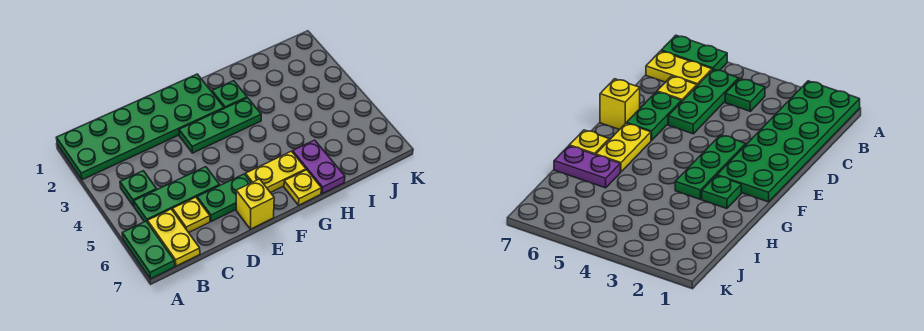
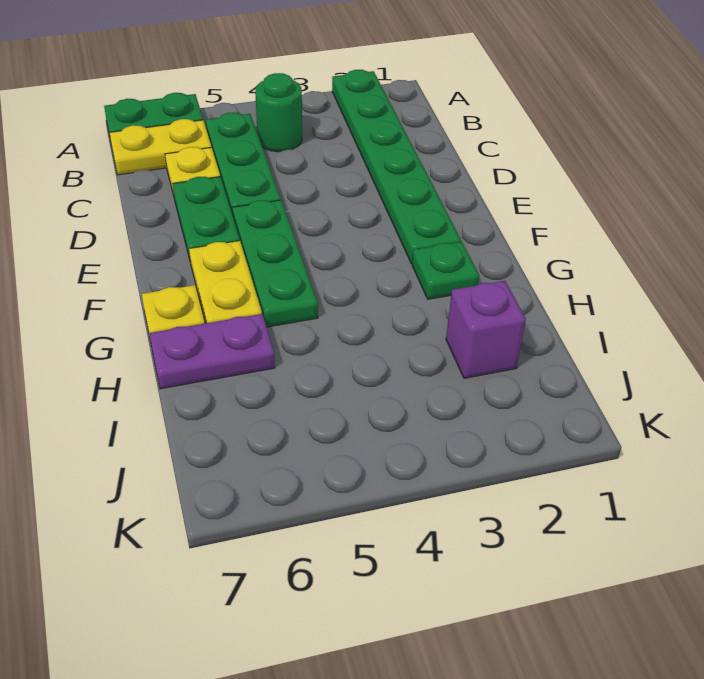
green 2x6 plate [56,74,224,180] -> green 1x6 plate [332,70,461,264]
green 1x1 plate [120,171,157,206] -> green 1x1 round brick [255,73,302,152]
green 1x3 plate [179,98,261,153] -> green 1x3 plate moved to [233,200,318,327]
yellow 1x1 brick [236,179,274,229] -> none
none -> purple 1x1 brick [446,281,526,378]

